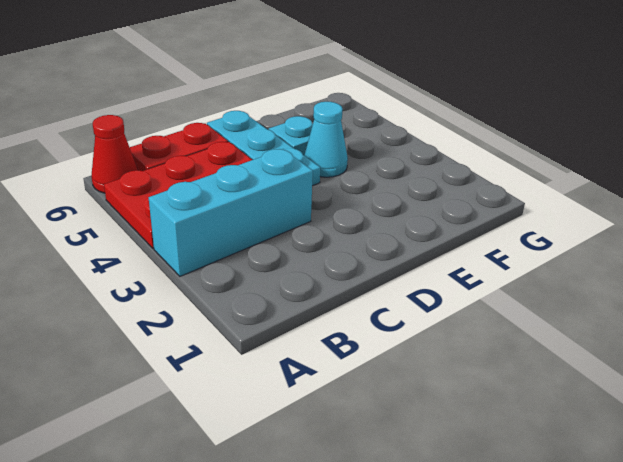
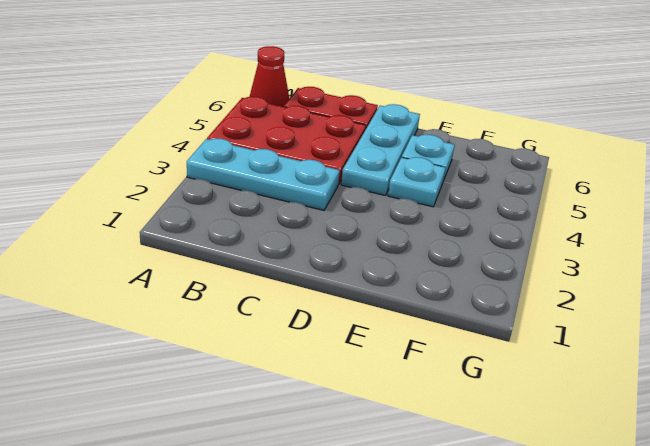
cyan 1x3 brick [149,149,313,276] -> cyan 1x3 plate [187,138,340,210]
cyan 1x1 cone [304,102,348,177] -> cyan 1x1 plate [388,157,445,207]

